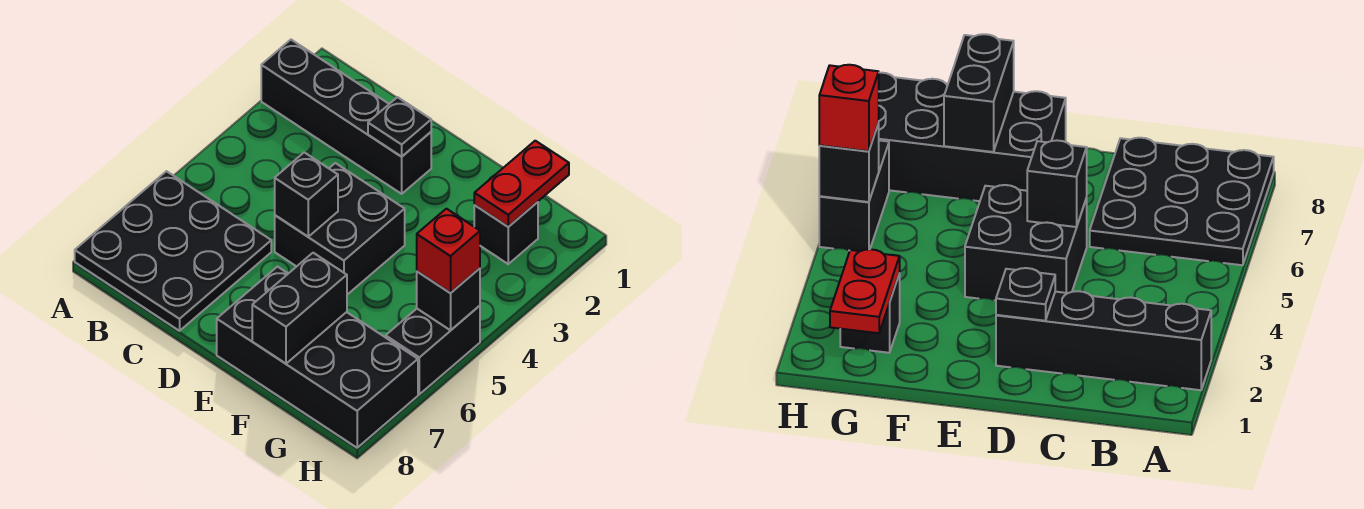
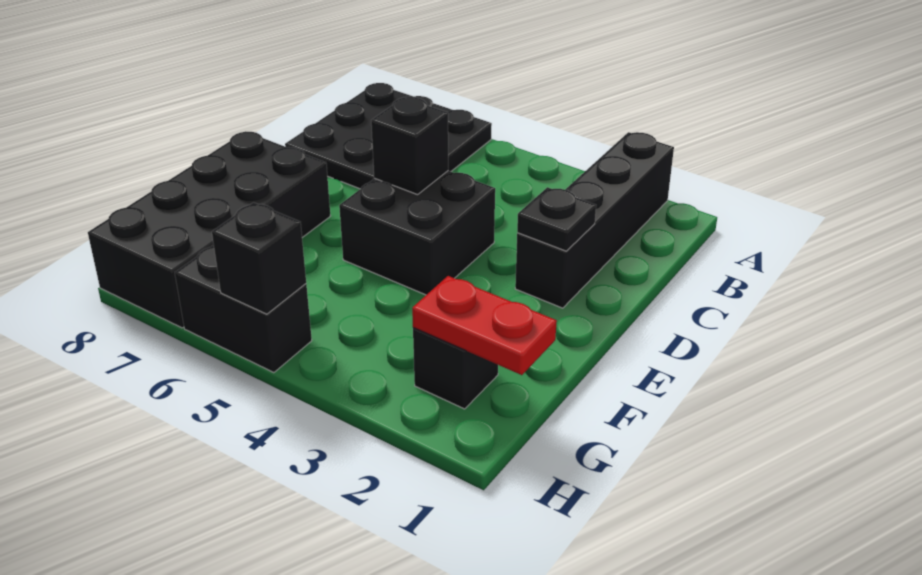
black 1x2 brick [252,253,347,364] -> none
red 1x1 brick [417,209,480,293] -> none

